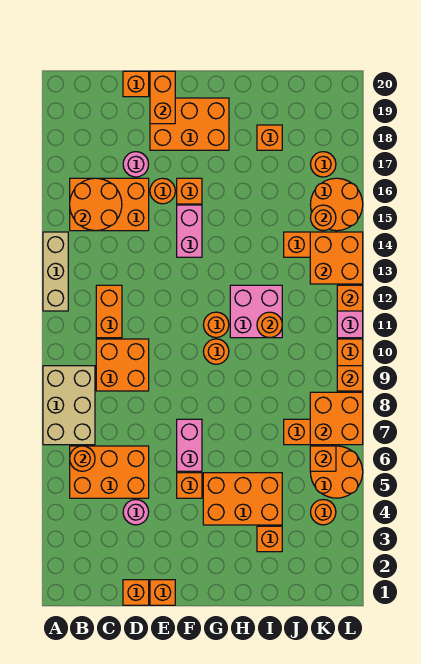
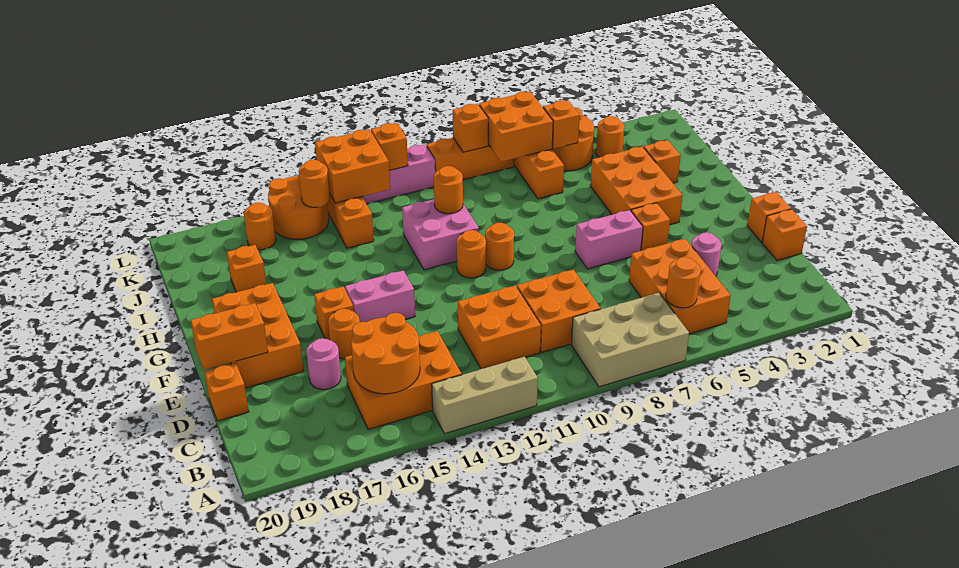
orange 2x3 brick [70,178,149,231] -> orange 2x3 brick turned to [345,331,462,429]
orange 1x2 brick [96,285,122,338] -> orange 2x2 brick [458,285,541,369]

